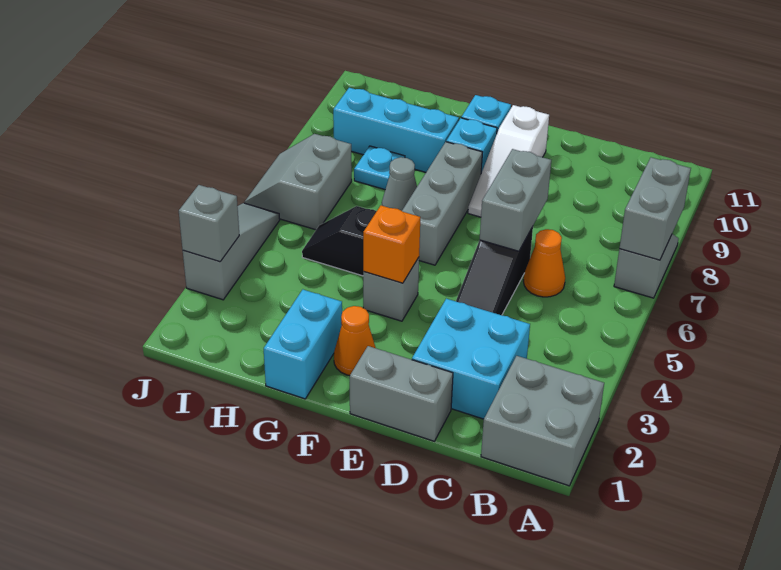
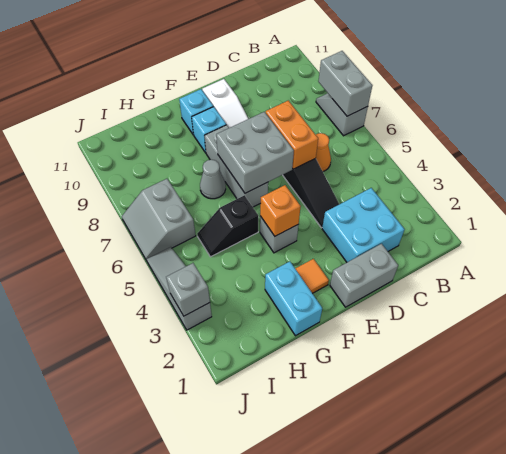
grey 2x2 brick [481,356,604,486] -> grey 2x2 brick moved to [216,112,294,193]
grey 1x2 brick [480,149,551,251] -> orange 1x2 brick [266,101,318,169]
orange 1x1 cone [334,306,376,376] -> orange 1x1 tile [295,259,329,293]
cyan 1x3 brick [333,88,459,172] -> none
cyan 1x1 plate [354,146,405,189] -> none

